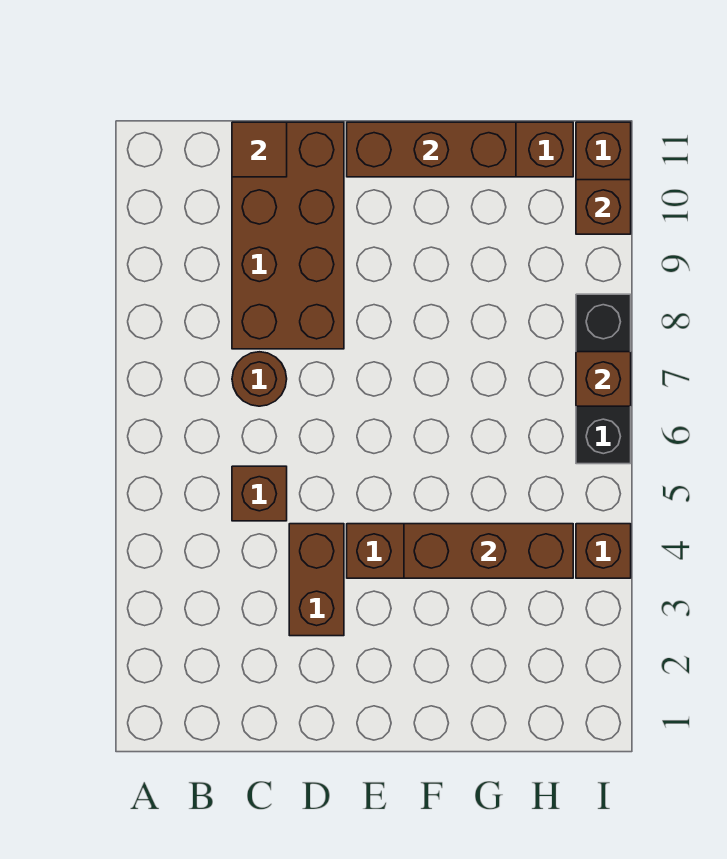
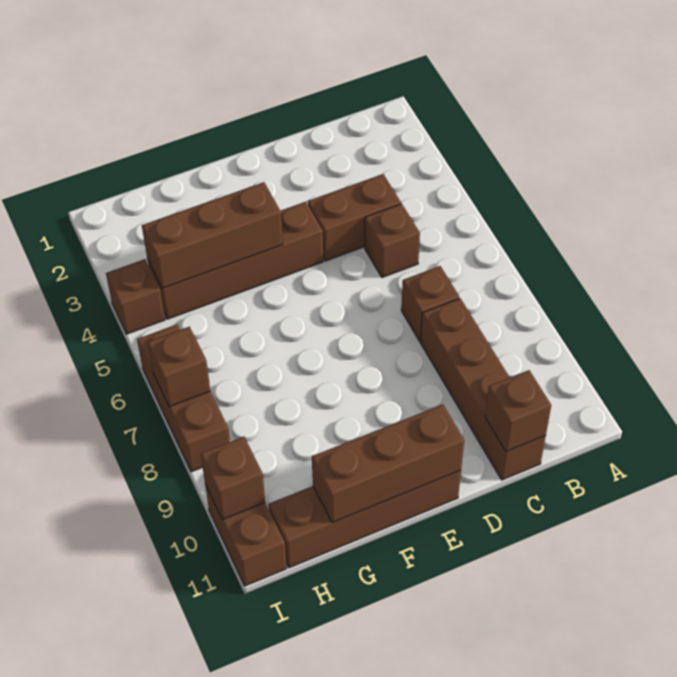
brown 1x1 round brick [232,352,287,406] -> brown 1x1 brick [401,266,459,341]
brown 2x4 brick [232,122,344,349] -> brown 1x4 brick [420,298,546,480]
brown 1x1 tile [232,122,287,177] -> brown 1x1 brick [485,370,551,452]
brown 1x2 brick [289,524,344,636] -> brown 1x2 brick turned to [308,174,401,261]
black 1x3 brick [576,294,631,464] -> brown 1x3 brick [137,324,230,472]

